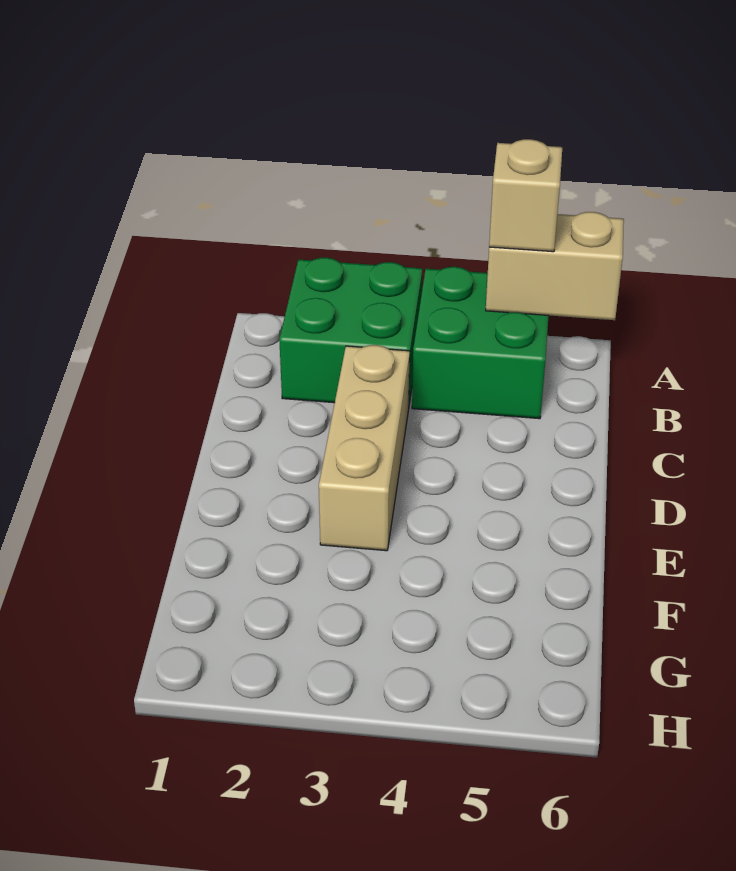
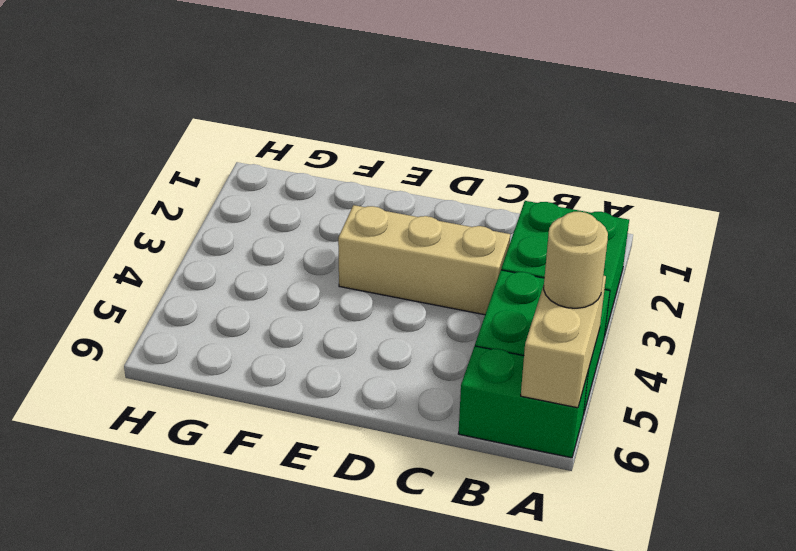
tan 1x1 brick [489,139,562,252] -> tan 1x1 round brick [544,212,608,308]
none -> green 1x2 brick [458,346,589,458]

